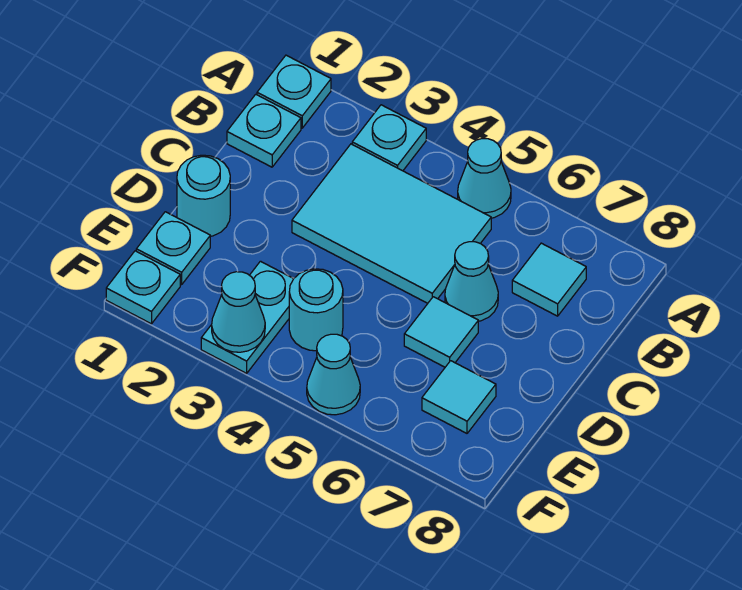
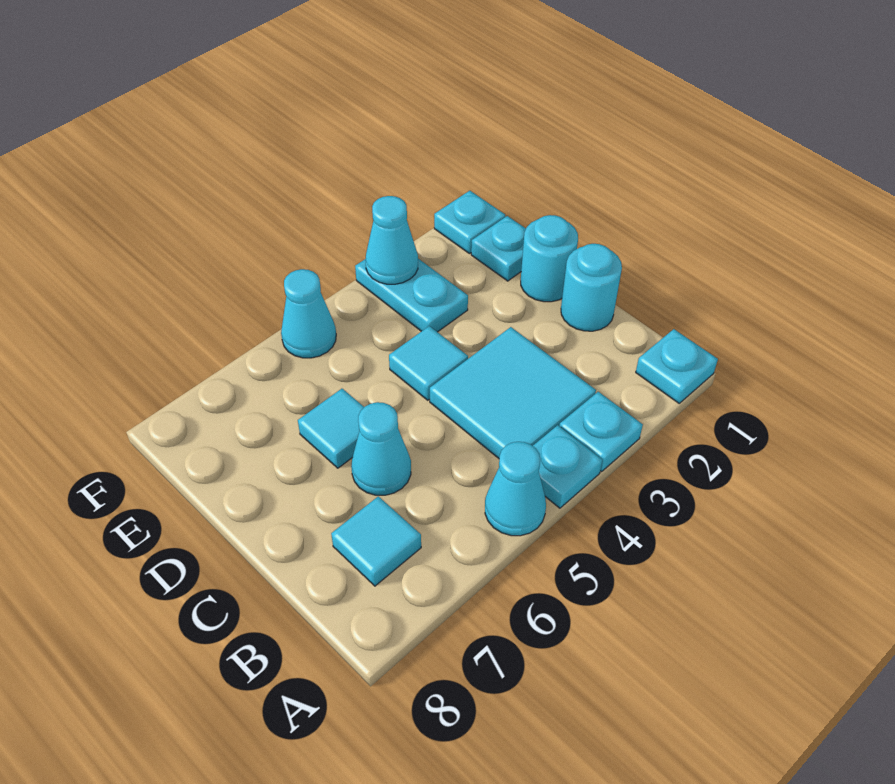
cyan 1x1 plate [227,94,301,167] -> cyan 1x1 plate moved to [533,425,602,508]
cyan 2x3 tile [292,144,491,303] -> cyan 2x2 tile [430,327,596,458]
cyan 1x1 round brick [289,269,343,351] -> cyan 1x1 round brick moved to [561,244,622,331]
cyan 1x1 tile [422,361,496,433] -> cyan 1x1 tile moved to [389,326,468,400]

